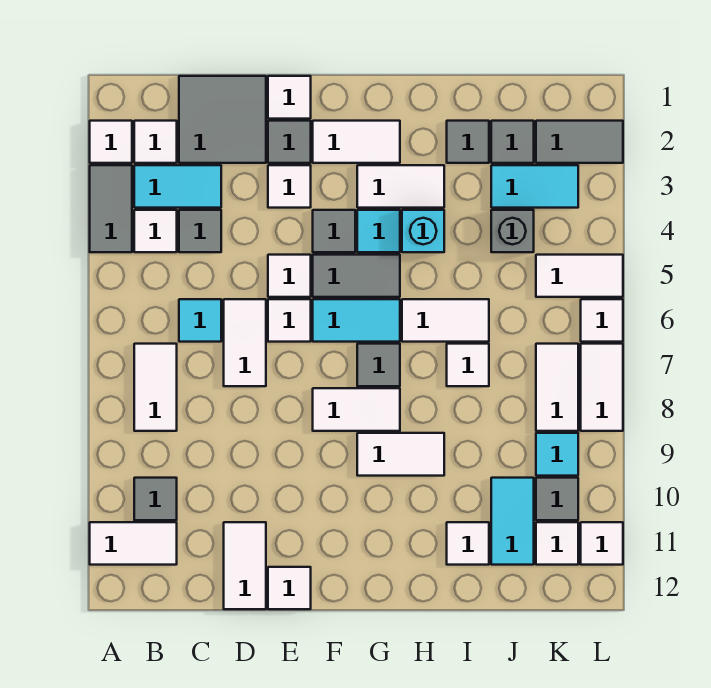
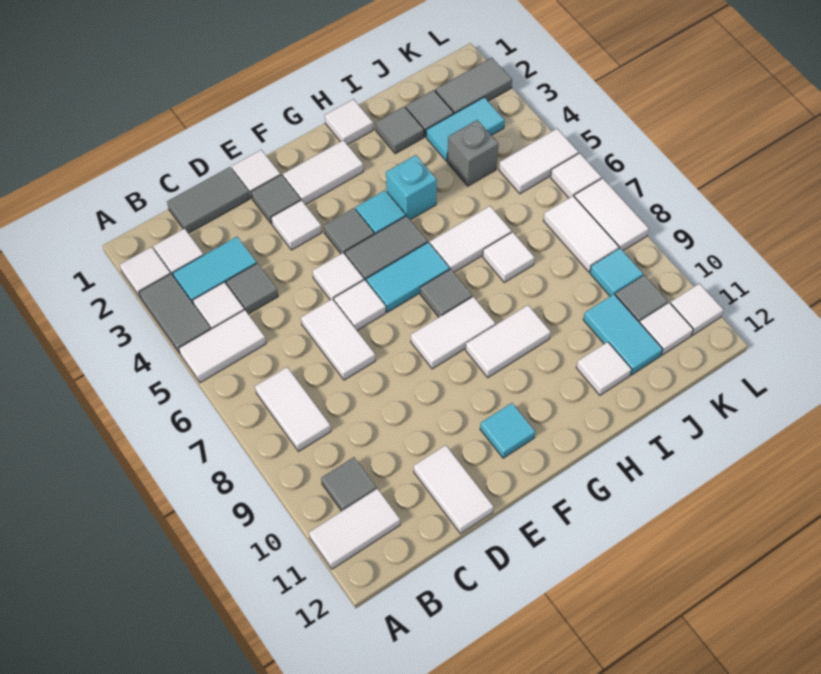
grey 2x2 tile [179,76,266,163] -> grey 1x2 tile [167,167,250,233]
cyan 1x1 tile [179,299,221,342] -> cyan 1x1 tile moved to [480,403,535,458]
white 1x1 tile [268,567,311,609] -> white 1x1 tile moved to [325,99,373,145]
white 1x2 tile [357,165,444,208] -> white 1x2 tile moved to [179,310,266,383]

